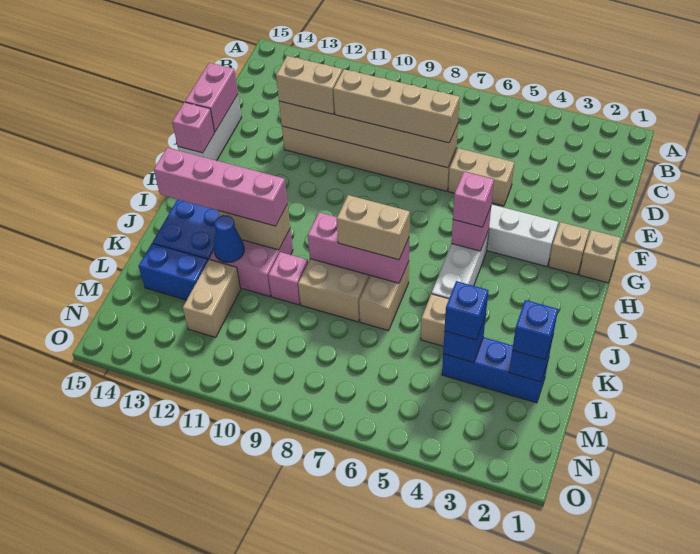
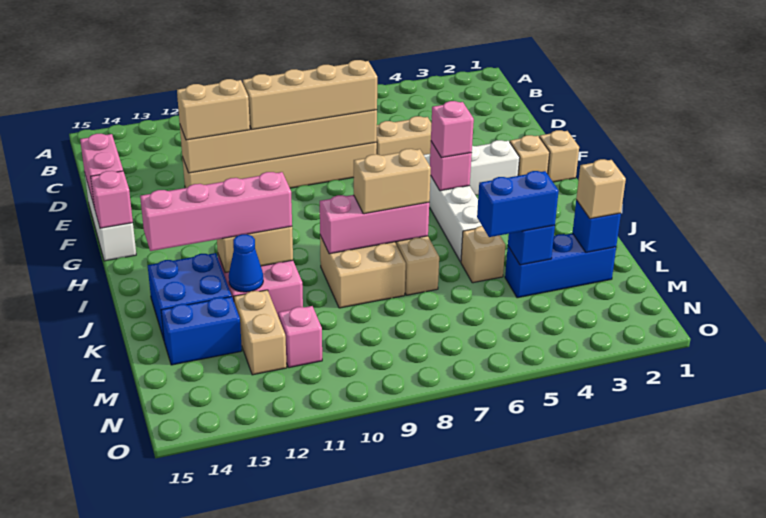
pink 1x1 brick [268,252,308,305] -> pink 1x1 brick moved to [278,306,322,368]
blue 1x1 brick [512,300,558,359] -> tan 1x1 brick [576,159,626,219]
blue 1x1 brick [444,281,488,340] -> blue 1x2 brick [477,171,559,237]

